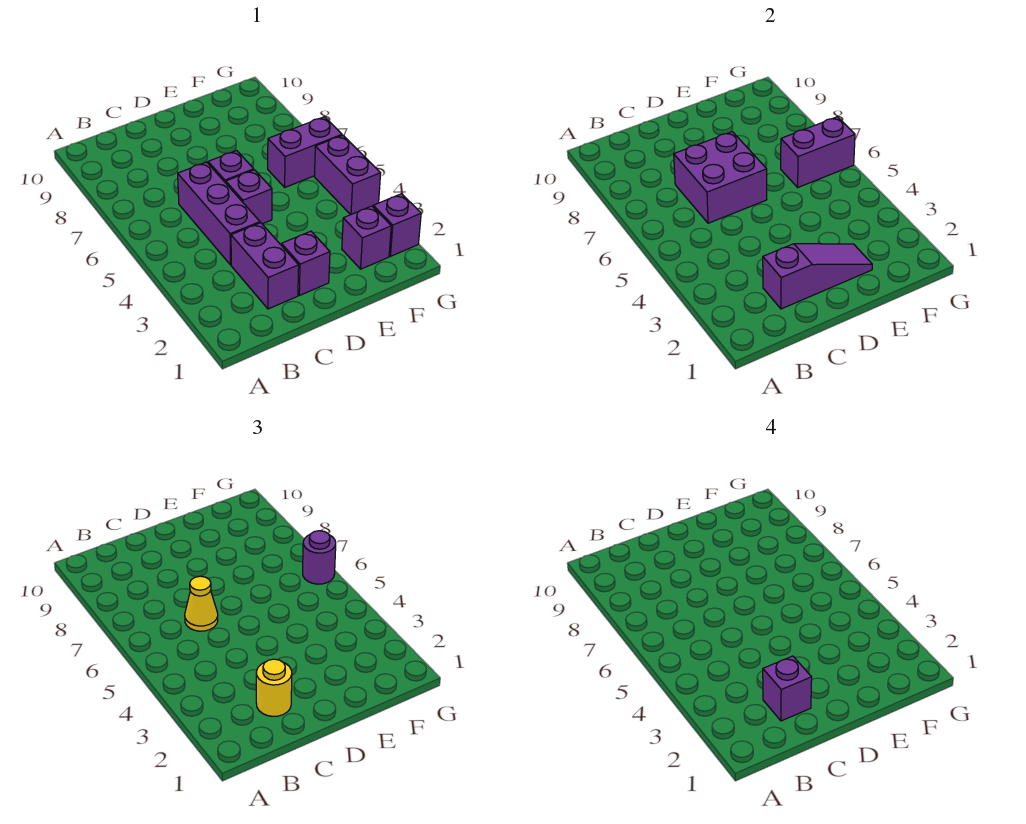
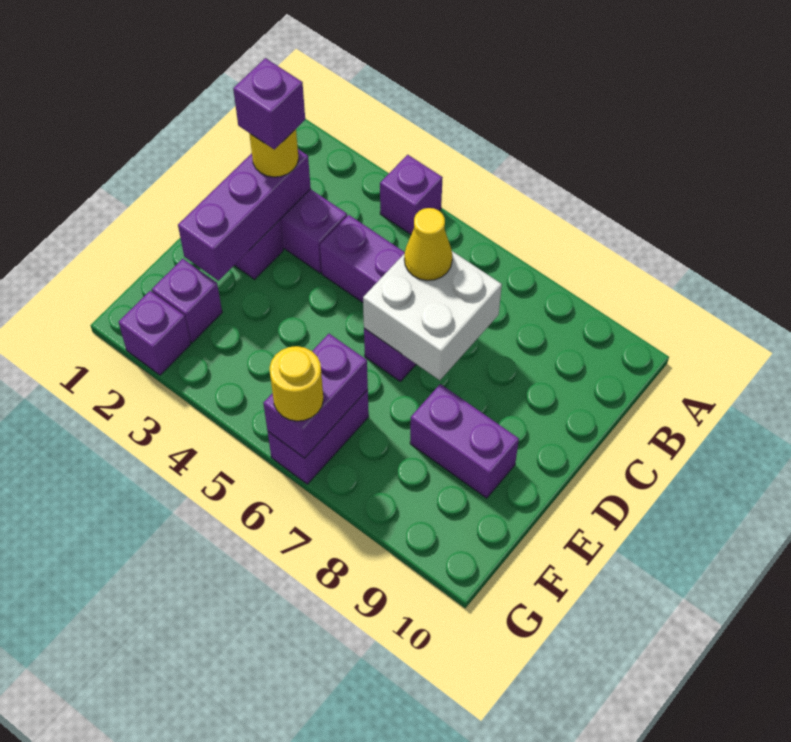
purple 1x3 slope [763,244,872,309] -> purple 1x3 brick [178,149,311,281]
purple 2x2 brick [674,132,767,223] -> white 2x2 brick [363,251,502,380]
purple 1x1 brick [226,170,272,224] -> purple 1x1 brick moved to [380,155,443,234]
purple 1x2 brick [314,135,381,215] -> purple 1x2 brick moved to [410,384,519,498]
purple 1x1 round brick [303,531,336,584] -> yellow 1x1 round brick [270,346,324,421]

